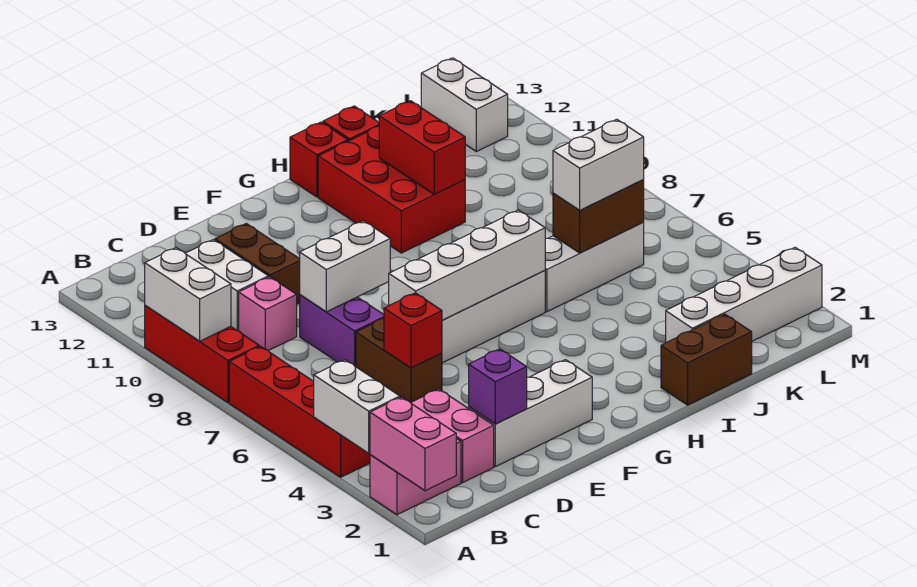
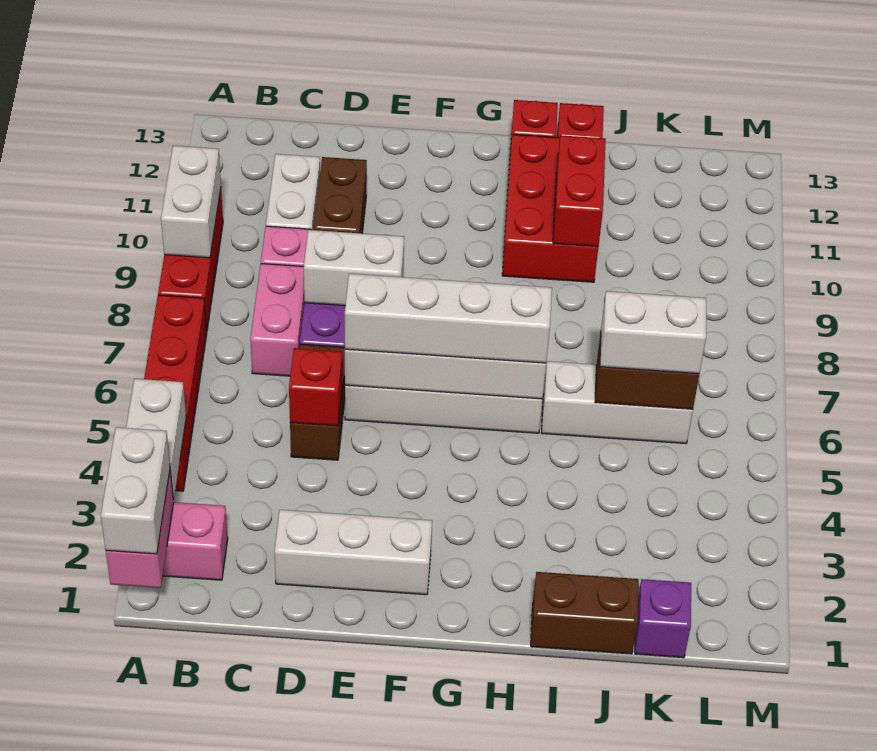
pink 1x2 brick [411,389,494,483] -> pink 1x2 brick moved to [250,264,304,376]
purple 1x1 brick [469,349,527,424] -> purple 1x1 brick moved to [635,579,691,658]
white 1x4 brick [666,247,822,343] -> white 1x4 brick moved to [345,274,552,363]
white 1x2 brick [421,58,508,152] -> white 1x2 brick moved to [101,427,170,554]

